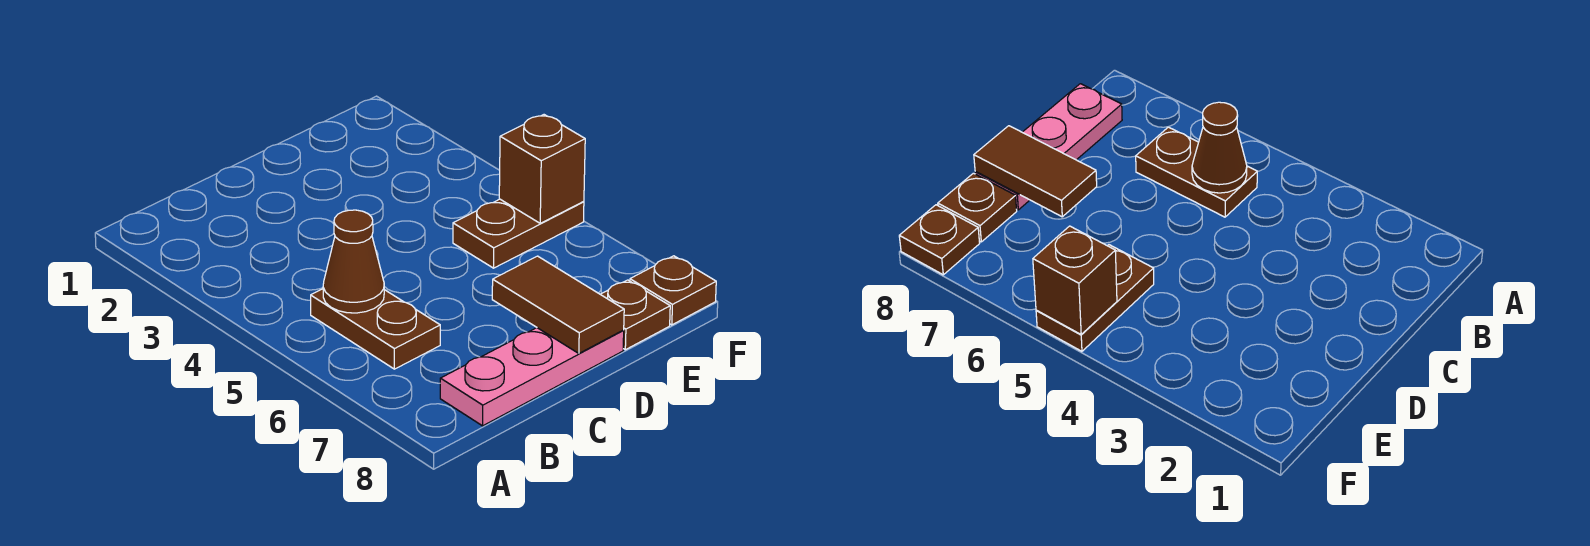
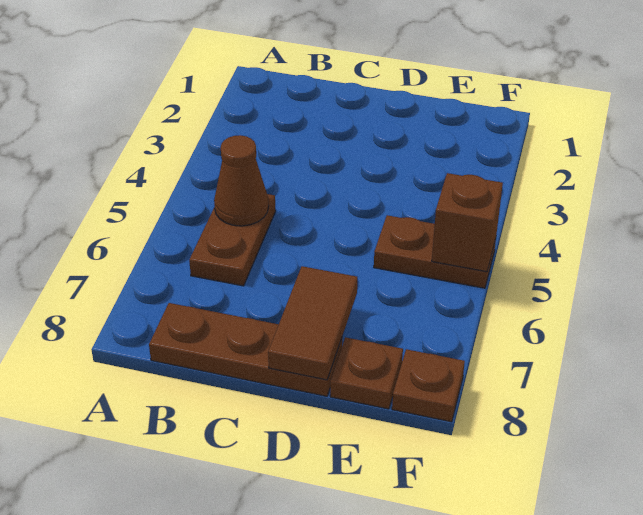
pink 1x3 plate [440,328,624,426] -> brown 1x3 plate [149,303,342,396]

